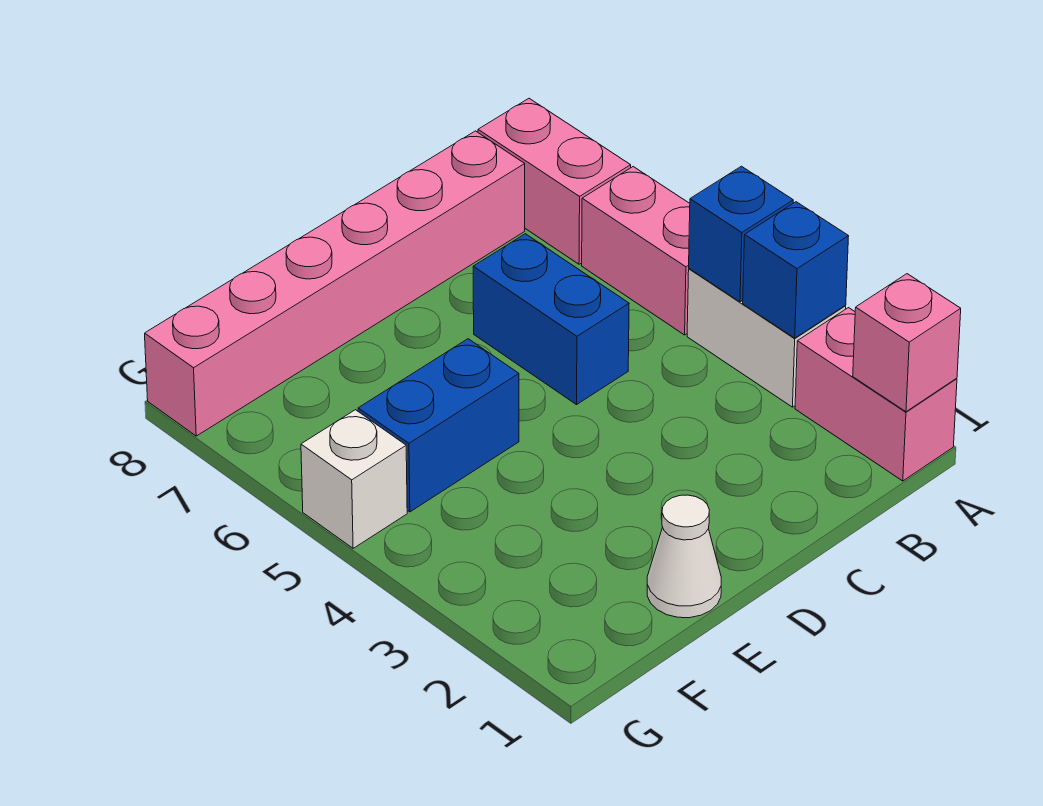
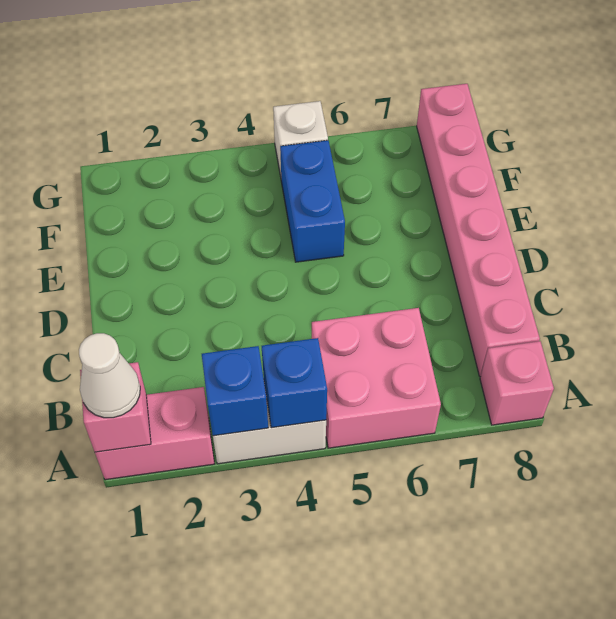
pink 1x2 brick [582,167,690,335] -> pink 2x2 brick [312,308,441,448]
pink 1x2 brick [478,98,631,264] -> pink 1x1 brick [480,341,554,425]
blue 1x2 brick [473,234,629,405] -> none
white 1x1 cone [647,495,721,618] -> white 1x1 cone moved to [79,333,140,418]

